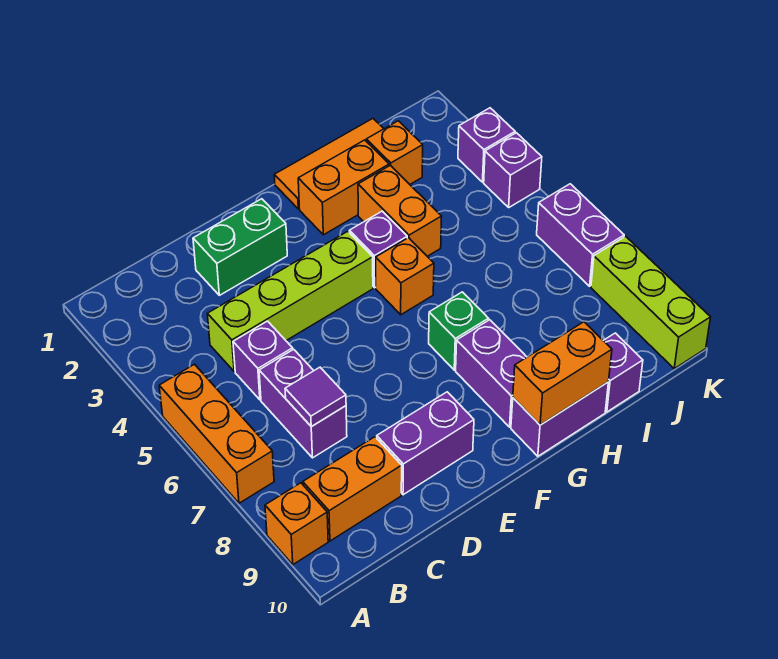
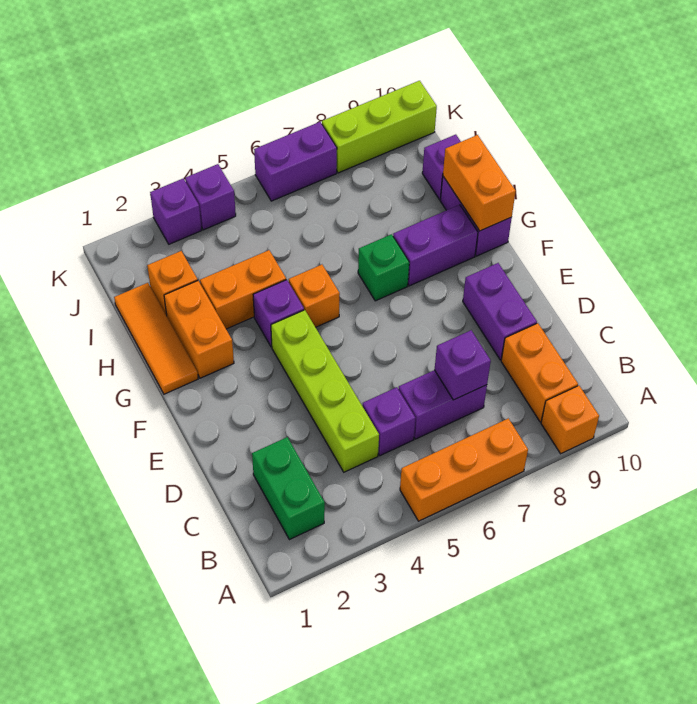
purple 1x1 tile [285,367,346,427] -> purple 1x1 brick [435,330,491,400]
green 1x2 brick [193,199,287,295] -> green 1x2 brick moved to [252,437,325,540]

